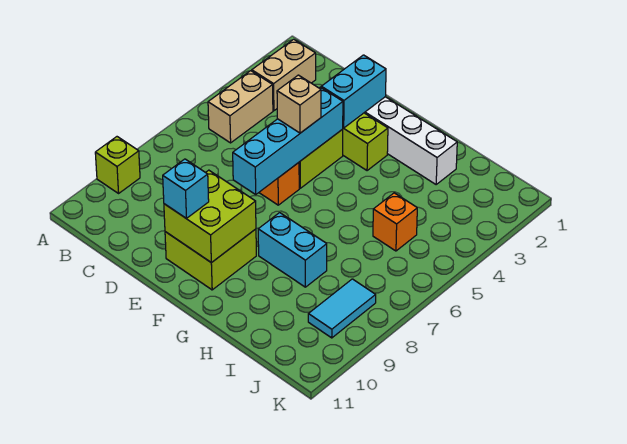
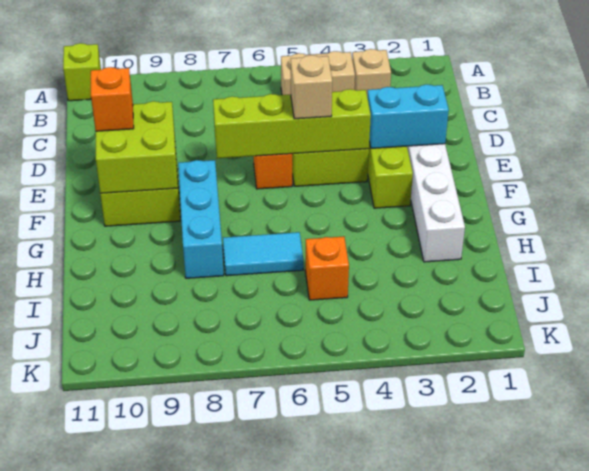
lime 1x1 brick [95,137,140,193] -> lime 1x1 brick moved to [63,43,101,101]
tan 1x2 brick [252,39,316,111] -> tan 1x1 brick [352,49,391,96]
cyan 1x4 brick [233,87,343,194] -> lime 1x4 brick [213,89,371,158]
cyan 1x1 brick [163,159,209,218] -> orange 1x1 brick [91,67,134,131]
cyan 1x2 brick [258,213,327,287] -> cyan 1x3 brick [178,160,224,278]
cyan 1x2 tile [308,279,376,338] -> cyan 1x2 tile moved to [223,232,303,276]

